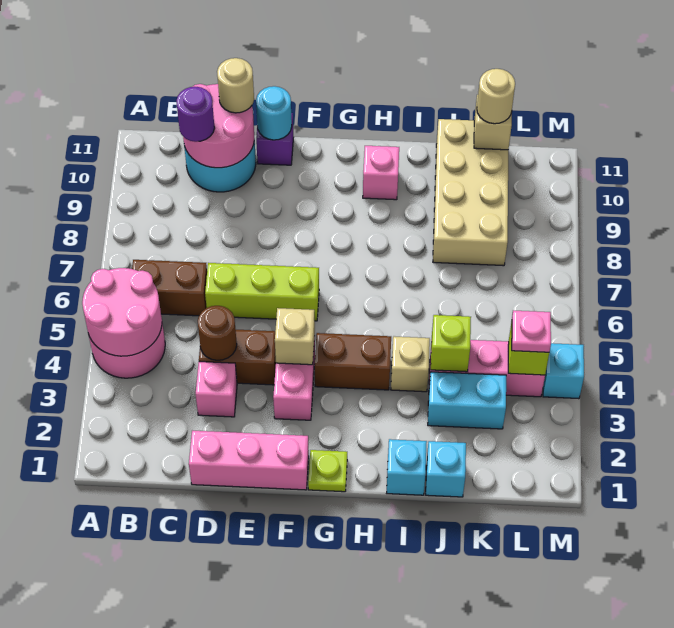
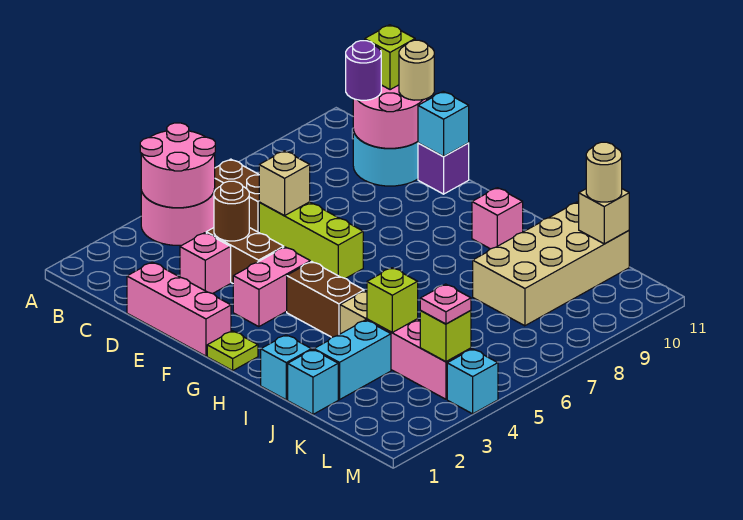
none -> lime 1x1 brick [365,25,415,90]
cyan 1x1 round brick [256,86,292,140] -> cyan 1x1 brick [418,92,469,156]
tan 1x1 brick [275,308,315,365] -> tan 1x1 brick moved to [259,151,310,216]
cyan 1x2 brick [428,372,506,429] -> cyan 1x2 brick turned to [314,320,391,400]

